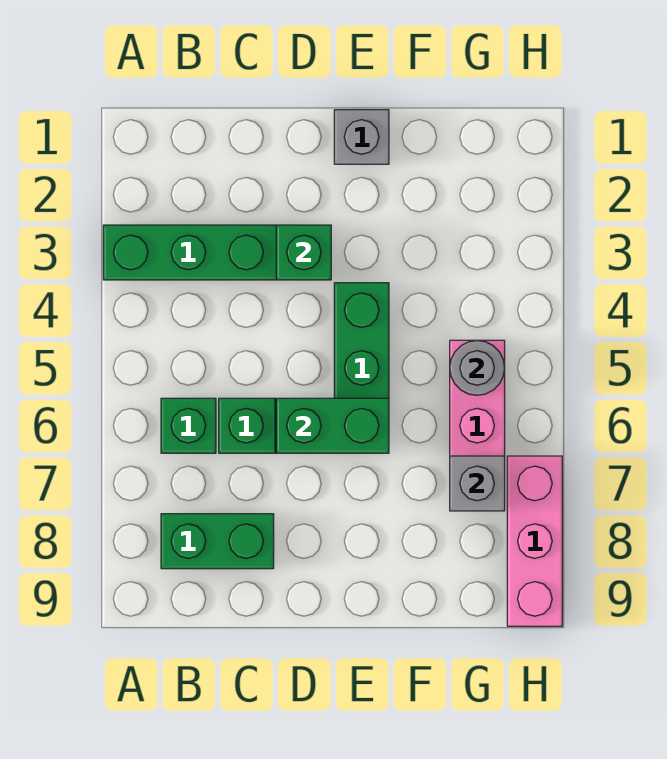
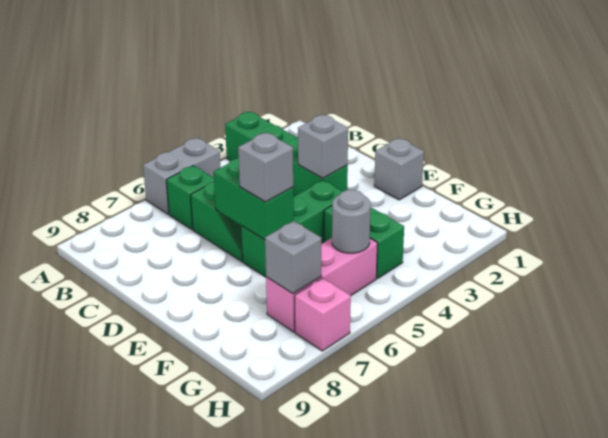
none -> grey 1x2 brick [143,138,221,214]
green 1x2 brick [161,514,274,569] -> green 1x2 brick moved to [324,206,404,279]
green 1x1 brick [276,225,331,280] -> grey 1x1 brick [298,115,348,178]
none -> grey 1x1 brick [238,133,293,202]
pink 1x3 brick [507,456,562,626] -> pink 1x1 brick [294,278,351,351]

